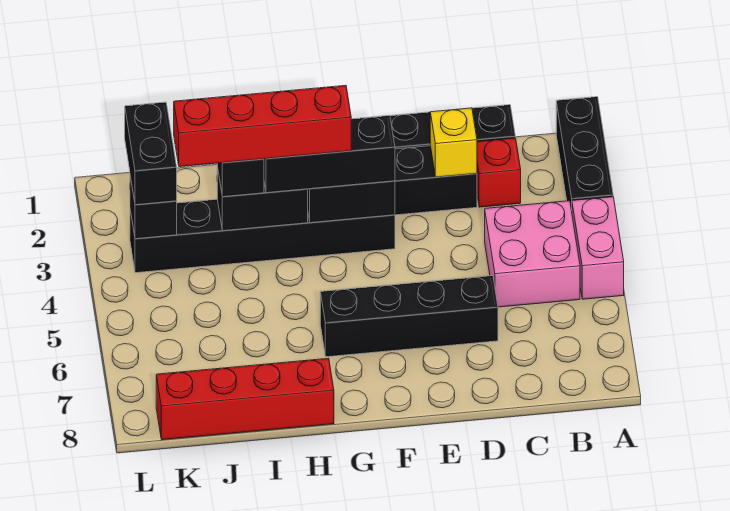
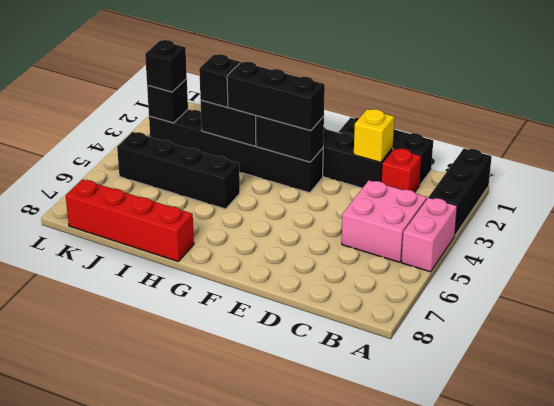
black 1x4 brick [320,276,498,357] -> black 1x4 brick moved to [117,132,240,209]
red 1x4 brick [174,85,351,167] -> none
black 1x2 brick [125,102,177,205] -> black 1x1 brick [145,40,187,92]

